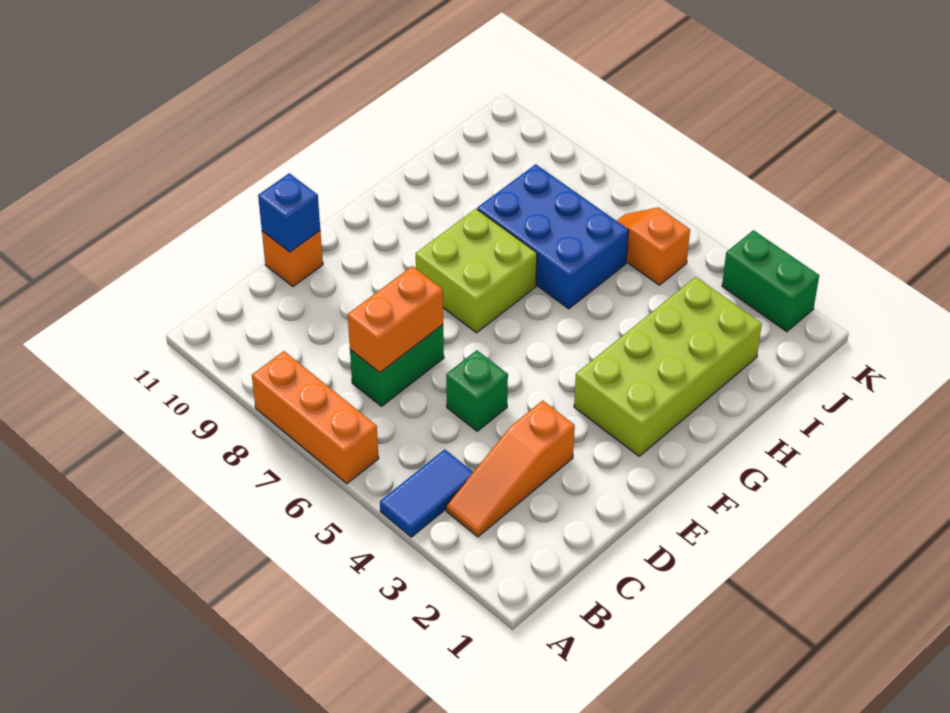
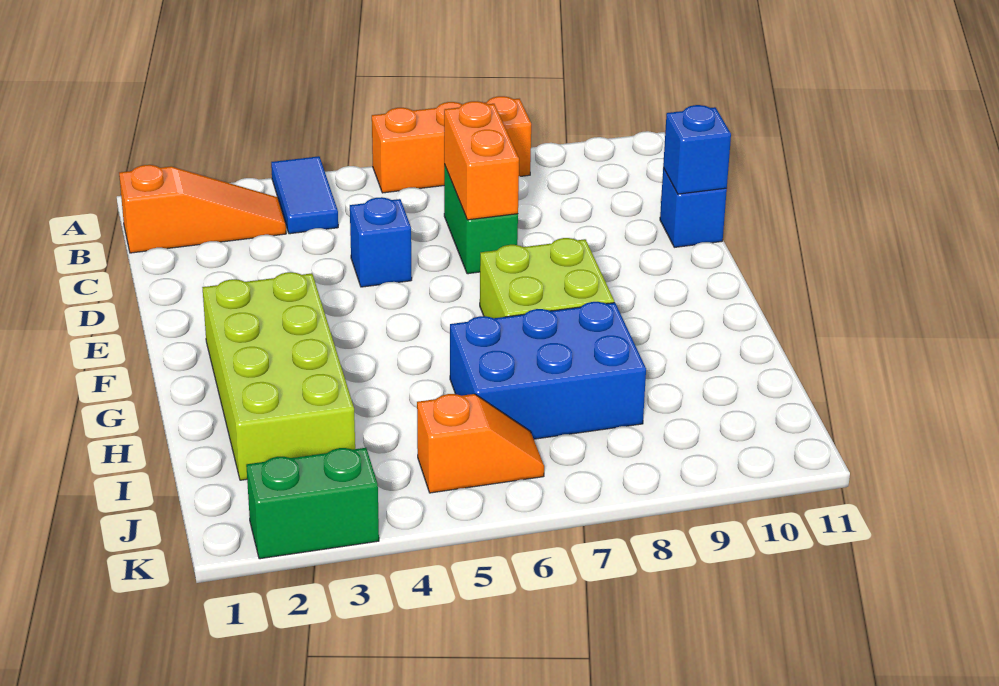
orange 1x3 slope [446,400,575,537] -> orange 1x3 slope turned to [119,165,286,253]
green 1x1 brick [446,350,508,431] -> blue 1x1 brick [350,197,412,287]
orange 1x1 brick [262,231,323,286] -> blue 1x1 brick [660,168,727,247]

